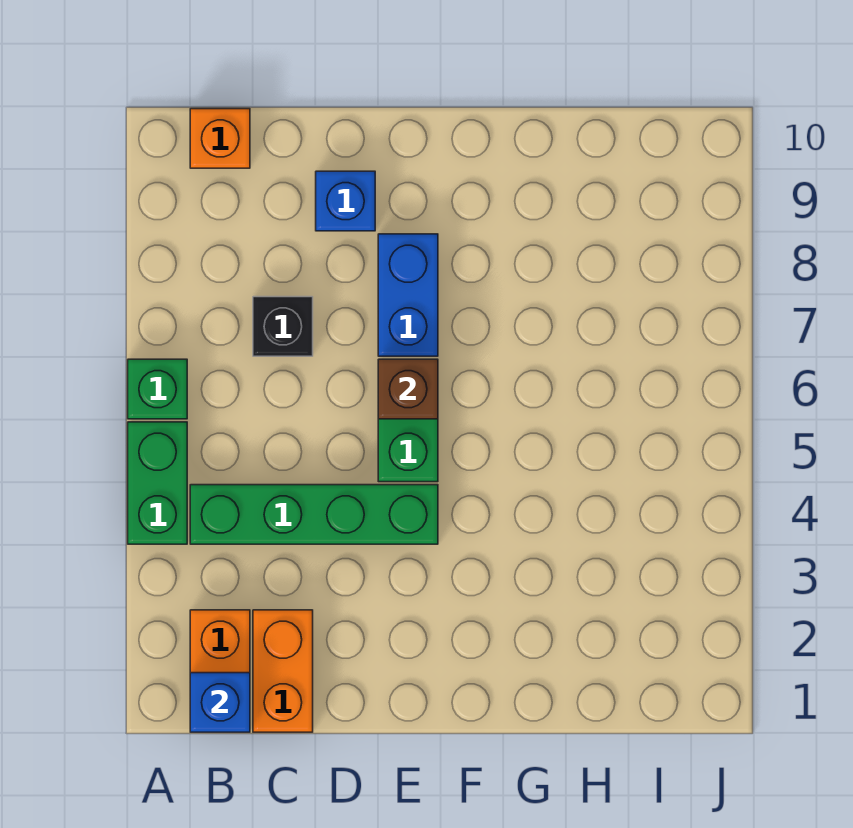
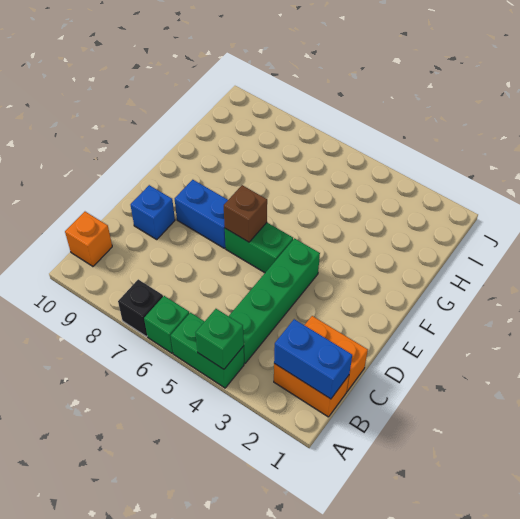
none -> green 1x1 brick [196,309,244,369]
blue 1x1 brick [190,673,250,732] -> blue 1x2 brick [274,319,352,399]
black 1x1 brick [253,297,313,356] -> black 1x1 brick moved to [118,279,163,336]

